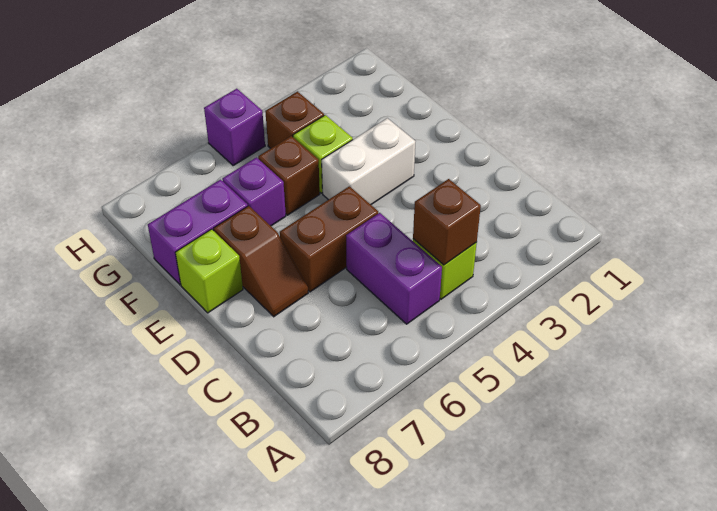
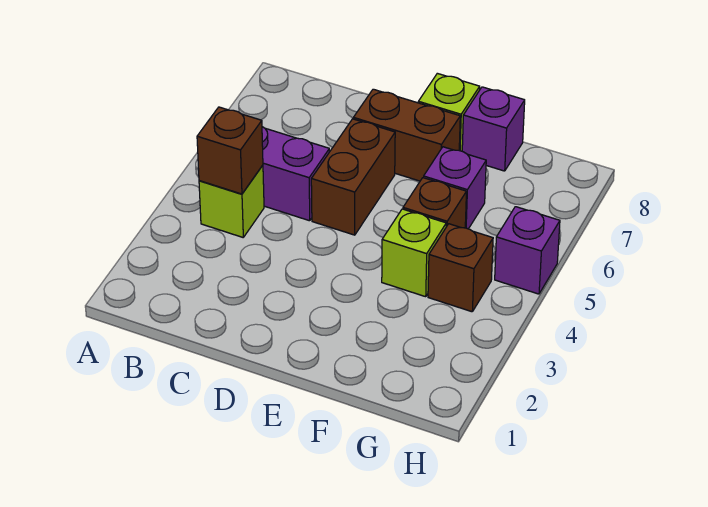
brown 1x2 slope [214,206,308,317] -> brown 1x2 brick [353,89,460,181]
white 1x2 brick [322,118,416,205] -> none
purple 1x2 brick [148,180,248,285] -> purple 1x1 brick [462,87,525,171]

